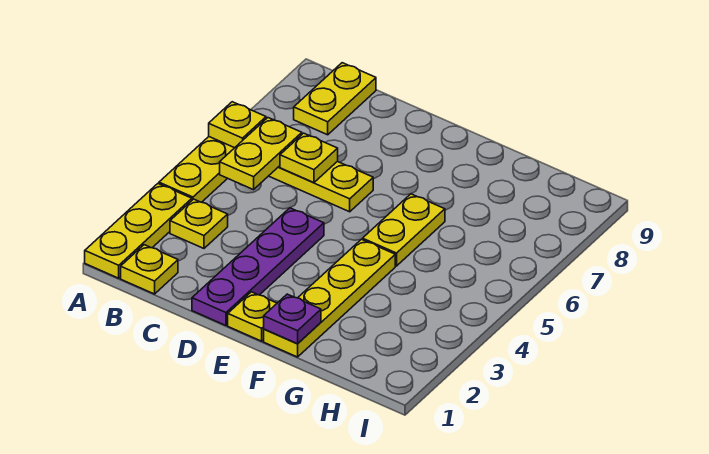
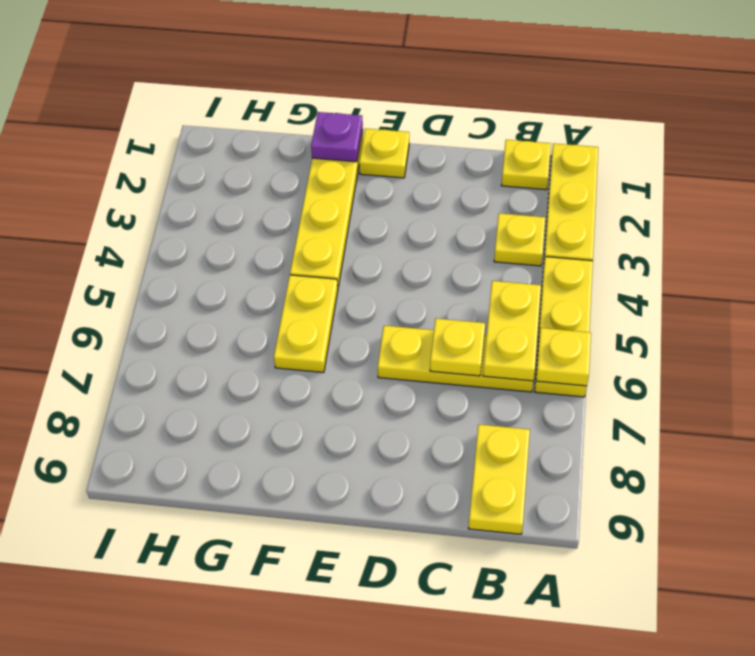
purple 1x4 plate [192,208,324,325] -> none

